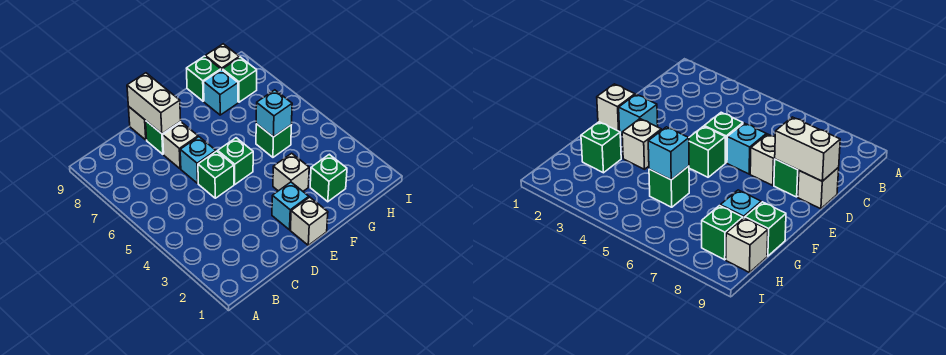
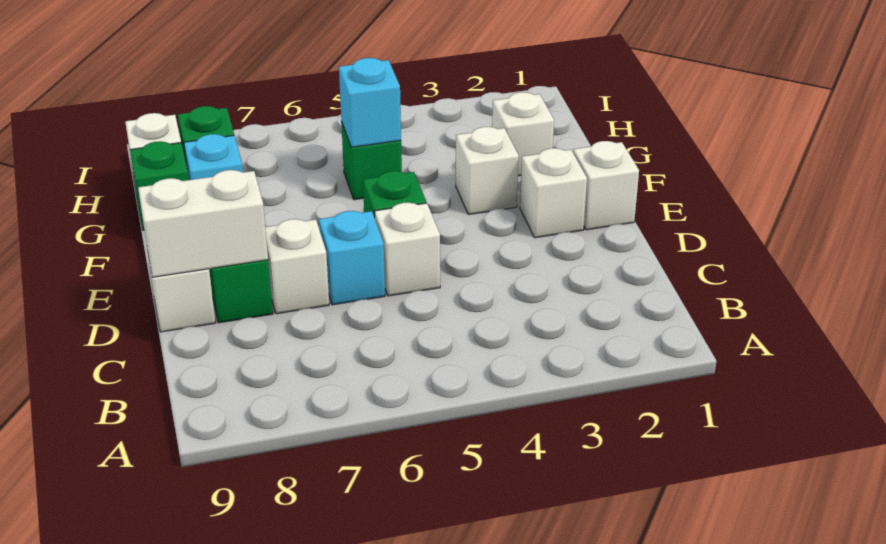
green 1x1 brick [198,151,234,198] -> white 1x1 brick [375,203,440,296]
cyan 1x1 brick [272,182,309,230] -> white 1x1 brick [520,148,587,238]
green 1x1 brick [310,154,347,202] -> white 1x1 brick [492,92,554,176]

